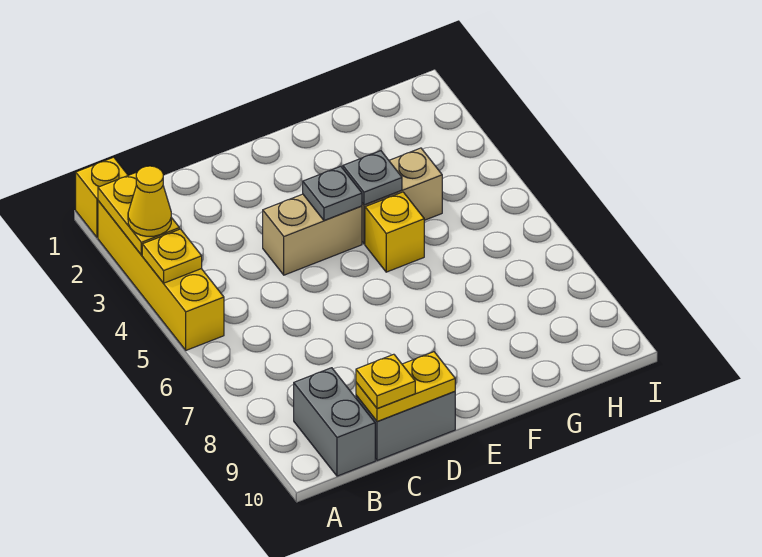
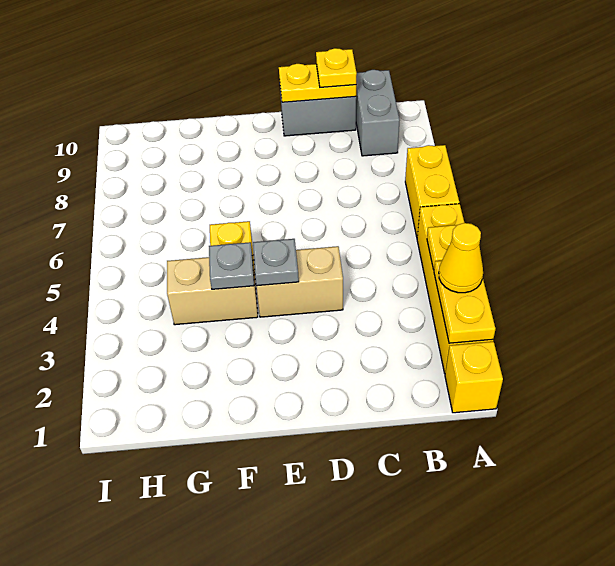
none -> yellow 1x2 brick [405,145,459,237]

